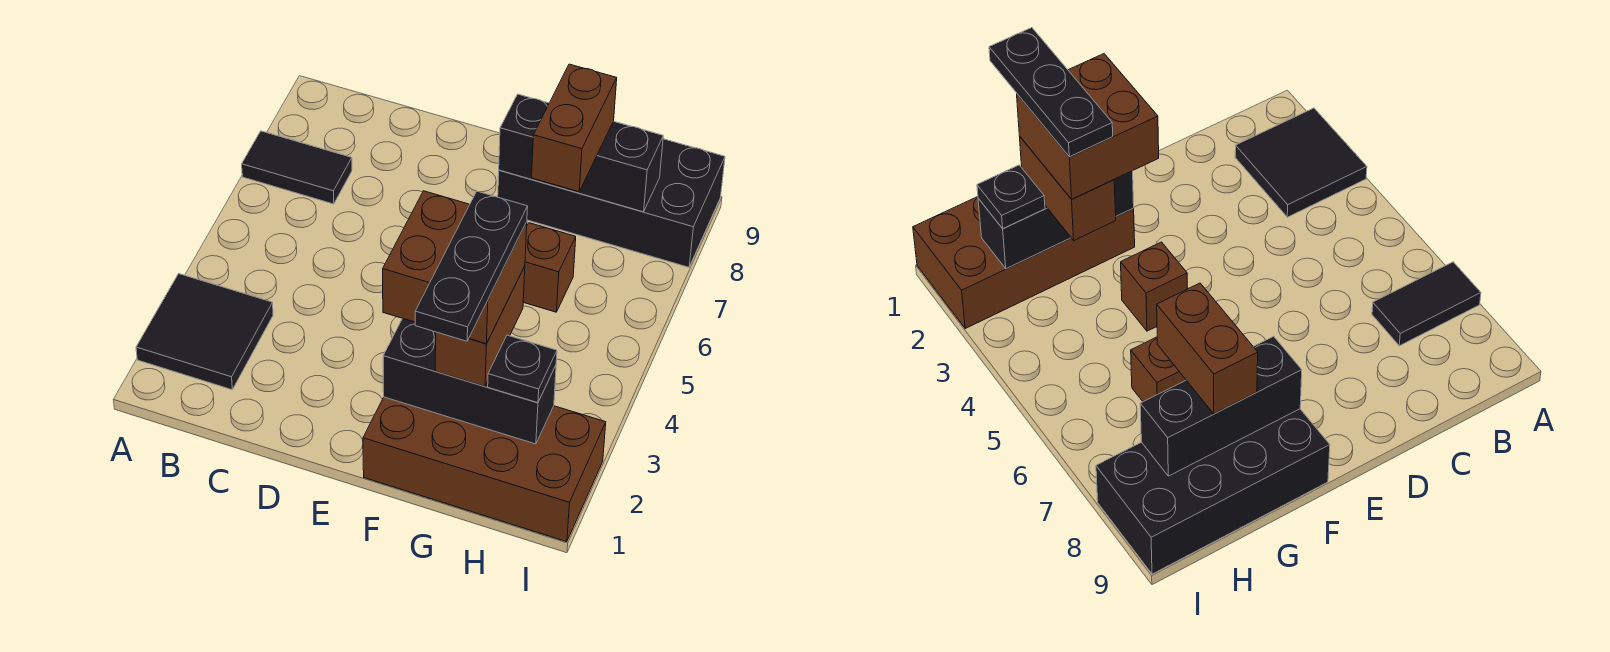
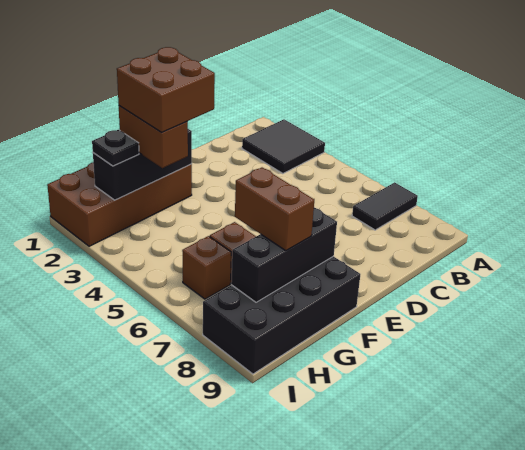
brown 1x1 brick [1121,242,1187,331] -> brown 1x1 brick moved to [182,236,231,299]
black 1x3 plate [415,191,528,341] -> none

